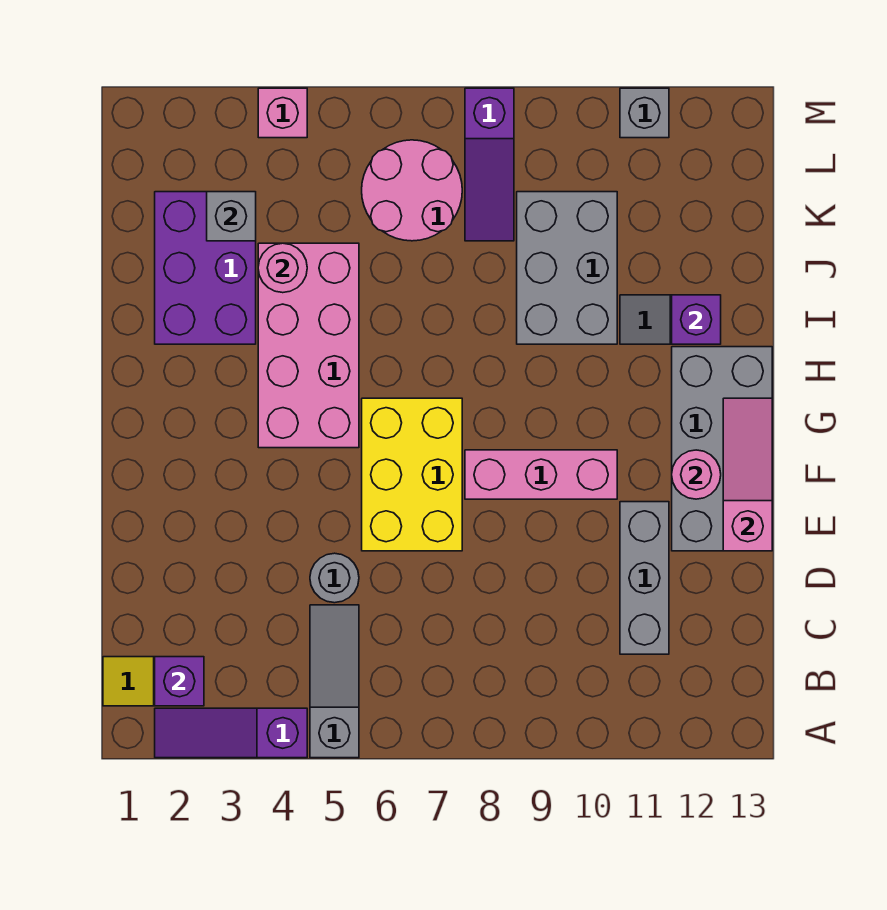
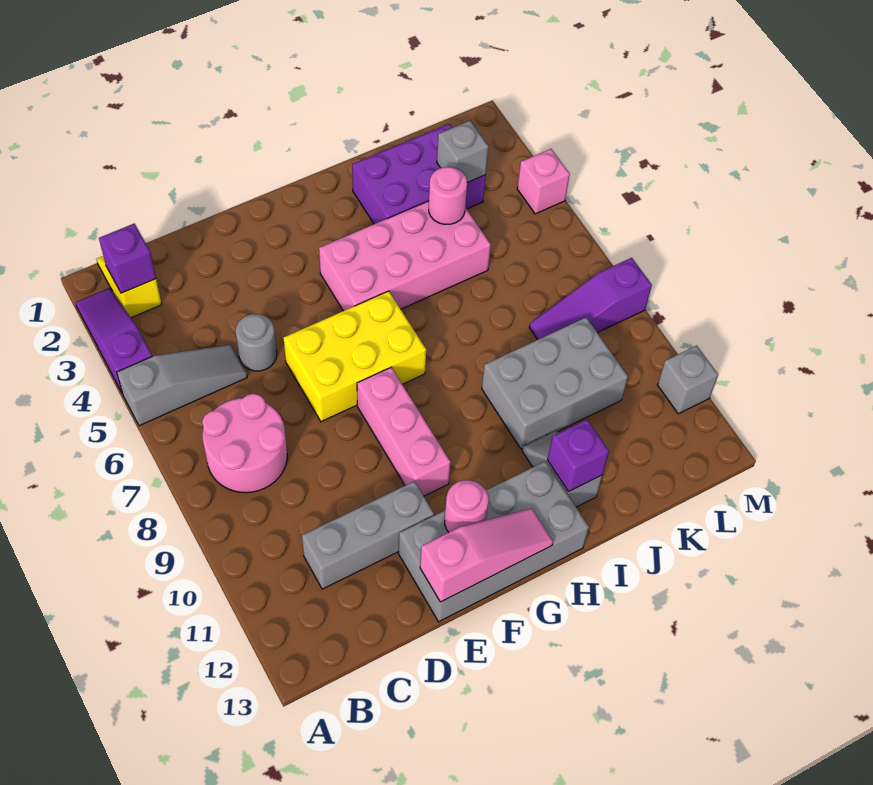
pink 2x2 round brick [362,140,462,241] -> pink 2x2 round brick moved to [202,394,287,493]

